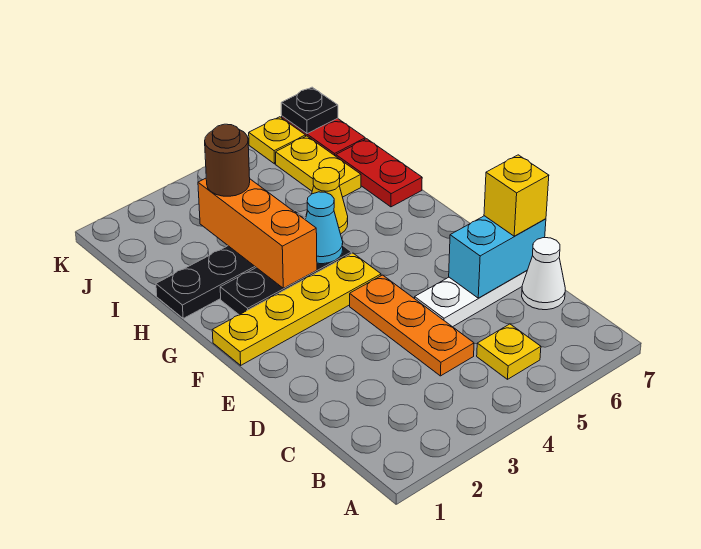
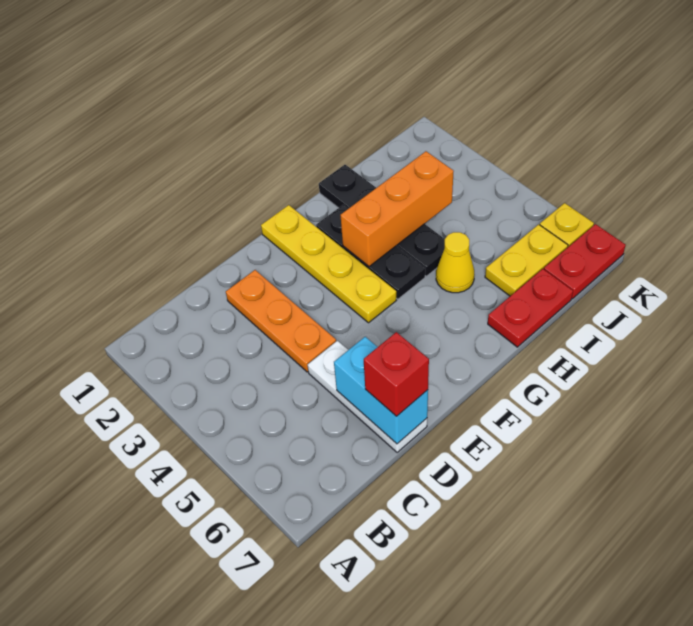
yellow 1x1 plate [477,324,541,379] -> none
orange 1x3 plate [350,275,474,376] -> orange 1x3 plate turned to [226,270,336,372]
white 1x1 cone [522,238,565,310] -> none
yellow 1x1 brick [484,155,549,236] -> red 1x1 brick [364,332,429,416]
cyan 1x1 cone [305,192,343,264] -> none
brown 1x1 round brick [205,124,250,196] -> none
black 1x1 plate [281,87,338,134] -> none

